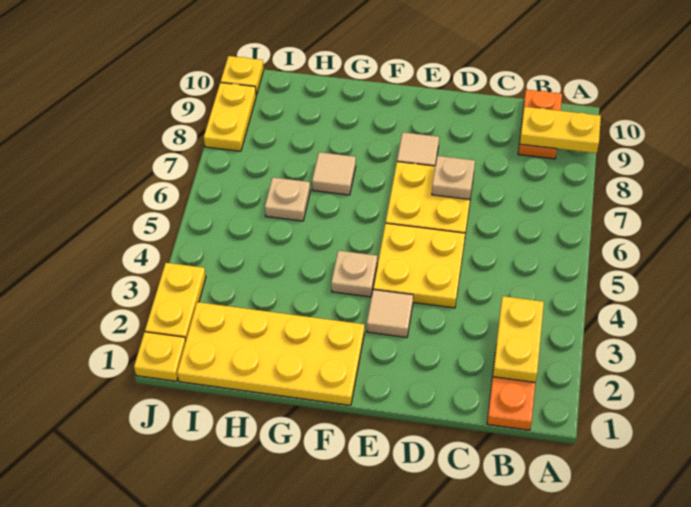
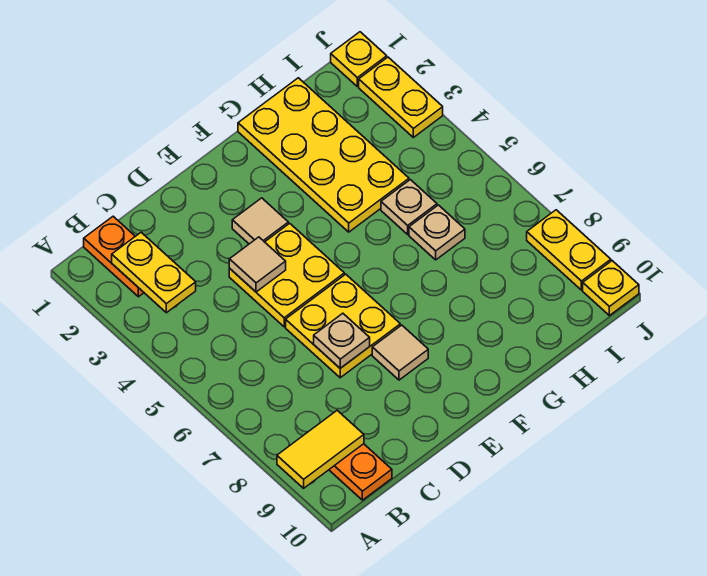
yellow 1x2 plate [520,107,601,153] -> yellow 1x2 tile [277,410,364,488]
yellow 2x4 plate [177,302,364,406] -> yellow 2x4 plate turned to [238,78,409,232]
tan 1x1 plate [331,251,377,297] -> tan 1x1 plate moved to [381,180,437,234]
tan 1x1 tile [312,152,356,195] -> tan 1x1 tile moved to [229,237,286,292]

